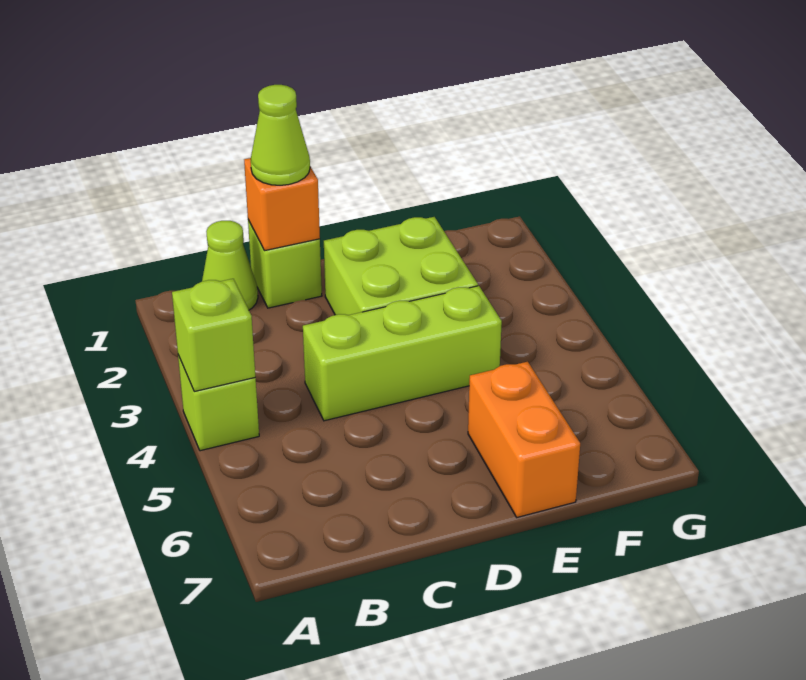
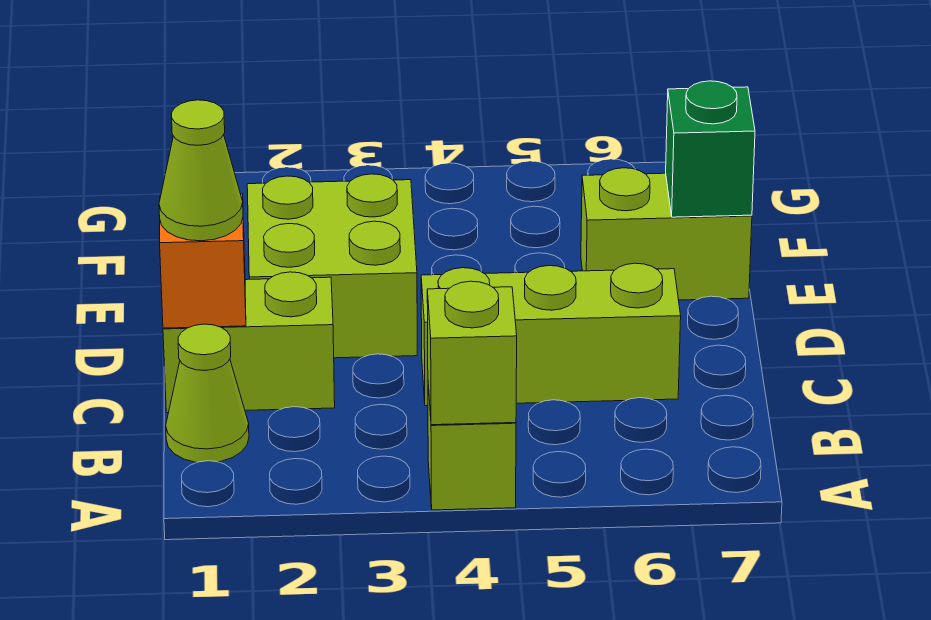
lime 1x1 brick [248,220,322,308] -> lime 1x2 brick [163,272,335,413]
lime 1x3 brick [303,286,502,421] -> lime 1x3 brick turned to [421,263,681,406]
orange 1x2 brick [468,362,580,517] -> lime 1x2 brick [581,168,752,300]
none -> green 1x1 brick [666,81,755,217]

